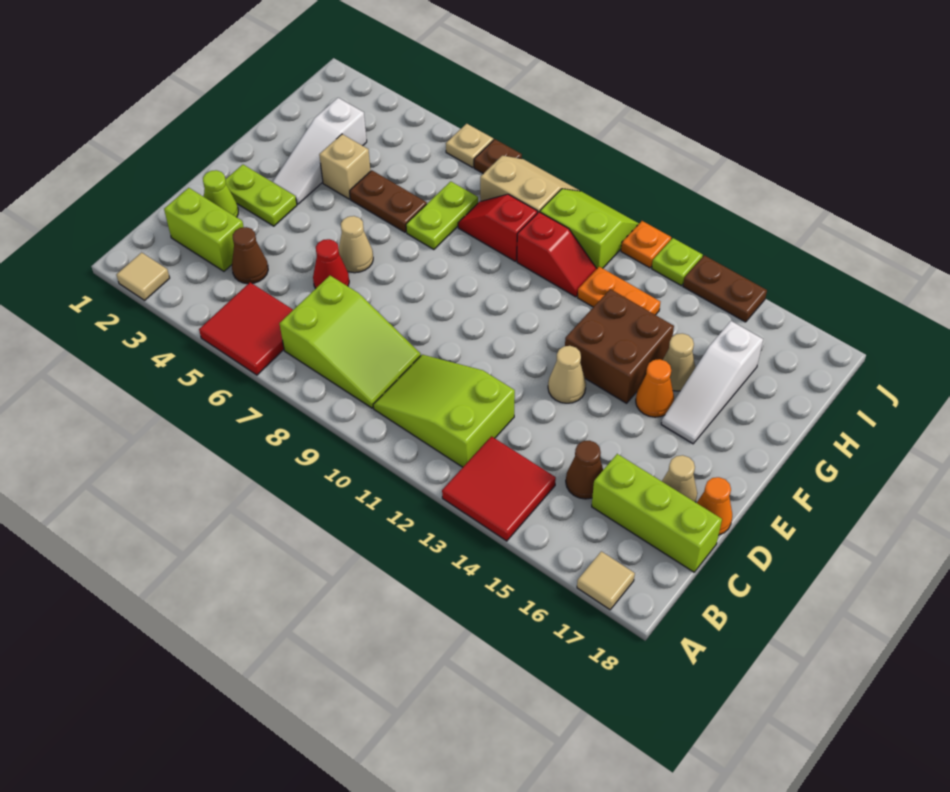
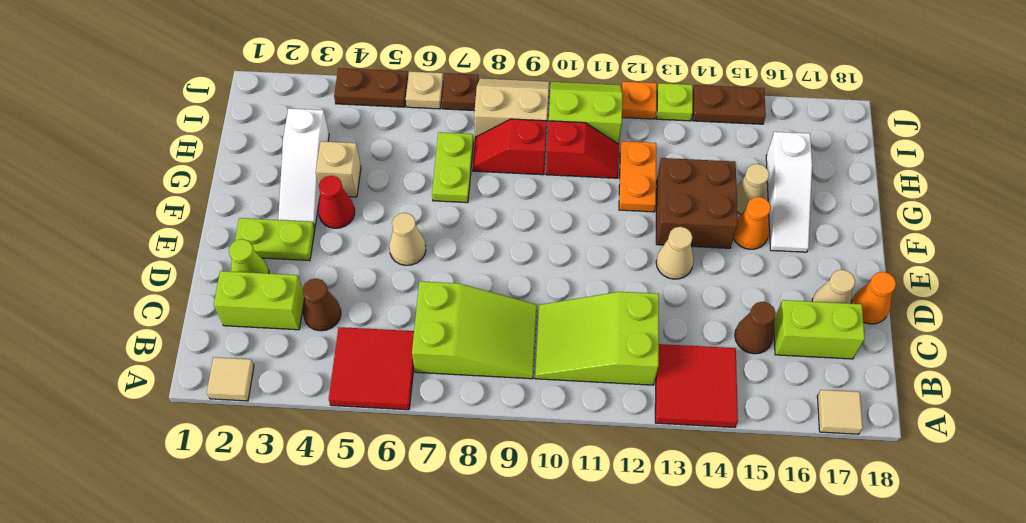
lime 1x3 brick [592,454,722,572] -> lime 1x2 brick [774,300,865,359]
red 1x1 cone [313,239,349,289] -> red 1x1 cone moved to [318,176,355,228]
brown 1x2 plate [350,170,427,232] -> brown 1x2 plate moved to [334,68,408,107]
orange 1x2 plate [578,267,660,315] -> orange 1x2 plate turned to [619,141,656,212]

